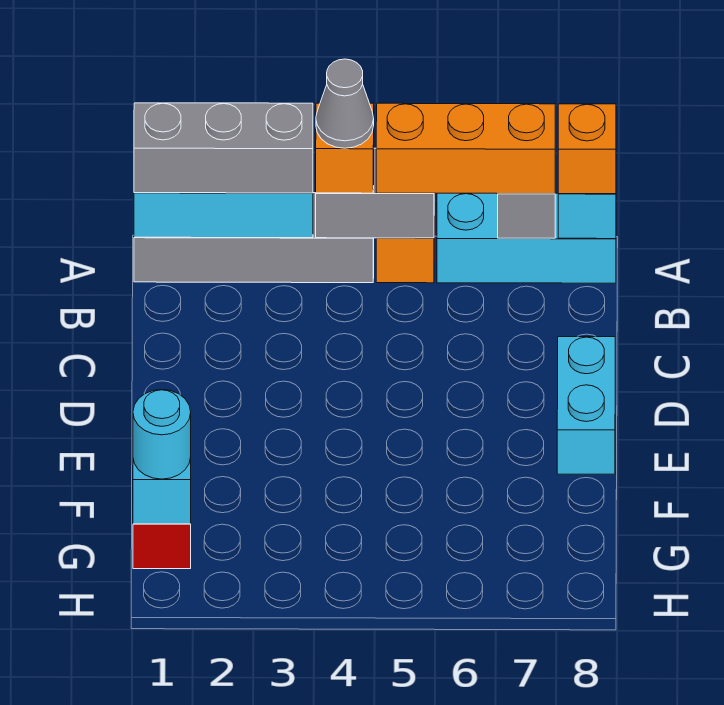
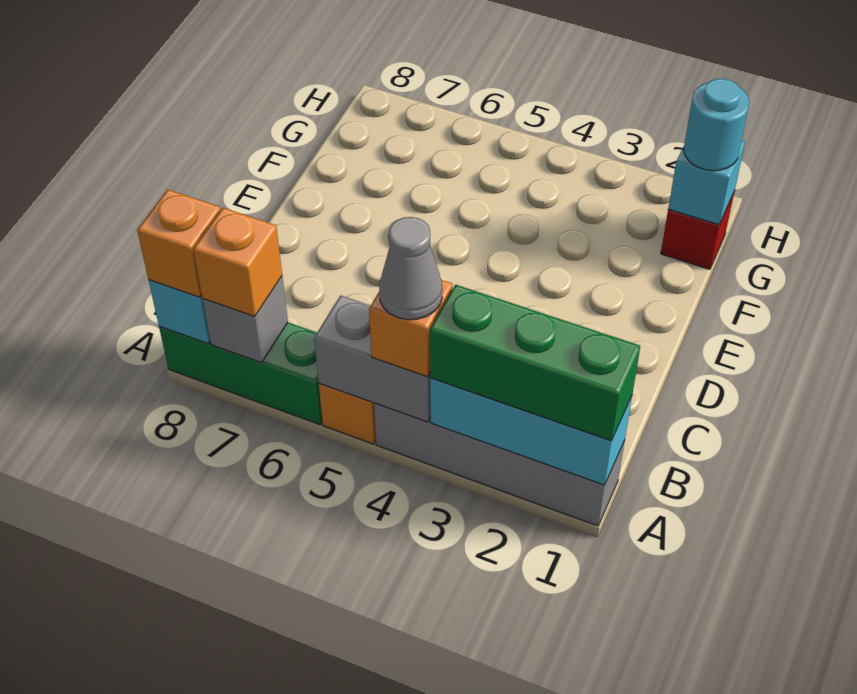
grey 1x3 brick [134,103,313,193] -> green 1x3 brick [430,285,640,441]
orange 1x3 brick [376,103,555,194] -> orange 1x1 brick [193,208,282,316]
cyan 1x3 brick [437,193,616,283] -> green 1x3 brick [159,323,322,425]
cyan 1x2 brick [557,337,615,474] -> none

